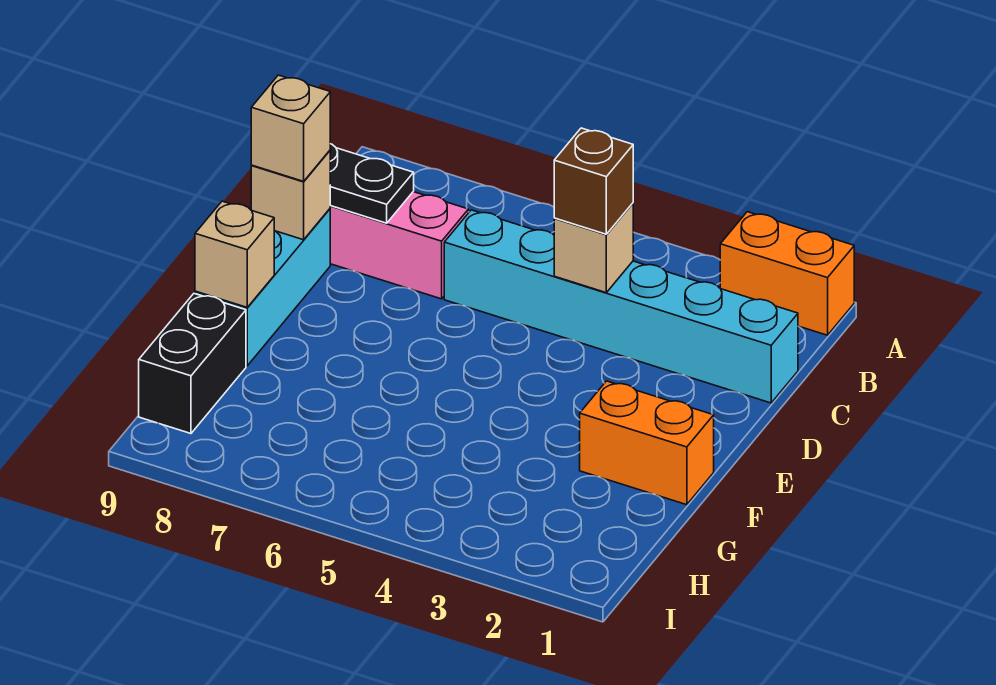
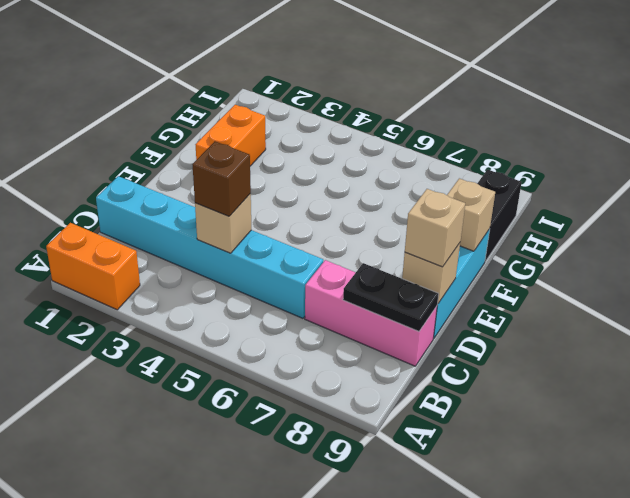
orange 1x2 brick [580,381,714,505] -> orange 1x2 brick turned to [195,105,266,166]

